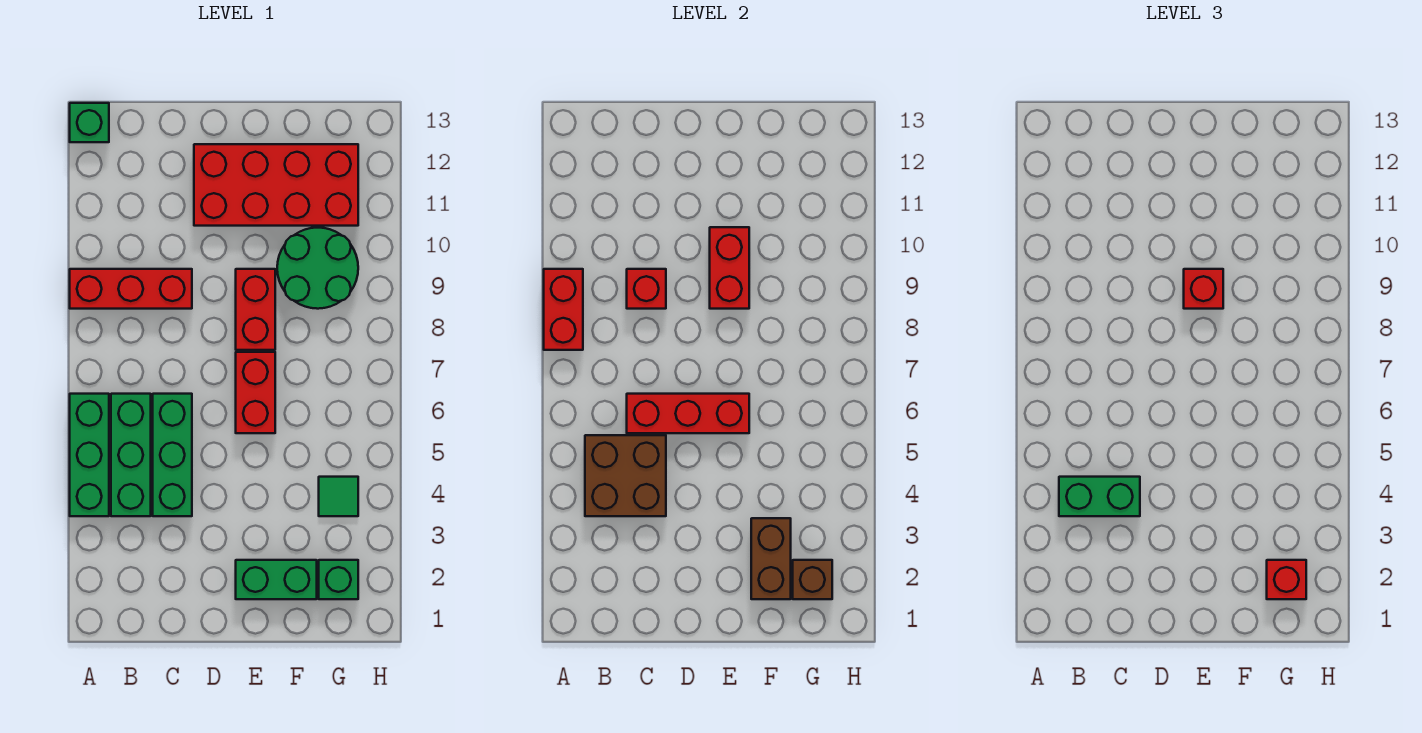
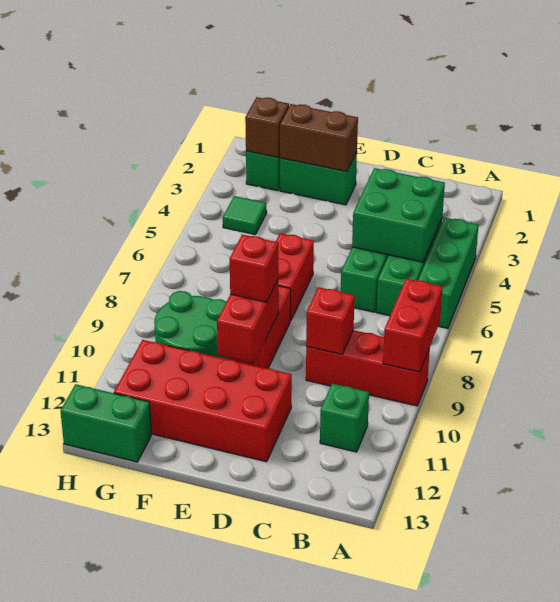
green 1x1 brick [70,103,109,142] -> green 1x1 brick moved to [320,384,369,452]
brown 2x2 brick [585,435,666,516] -> green 2x2 brick [352,168,445,262]
green 1x2 brick [1059,477,1140,516] -> green 1x2 brick moved to [60,384,151,462]
red 1x3 brick [627,394,749,433] -> none
brown 1x2 brick [751,518,791,599] -> brown 1x2 brick turned to [280,104,358,172]
red 1x1 brick [1267,560,1306,599] -> none

